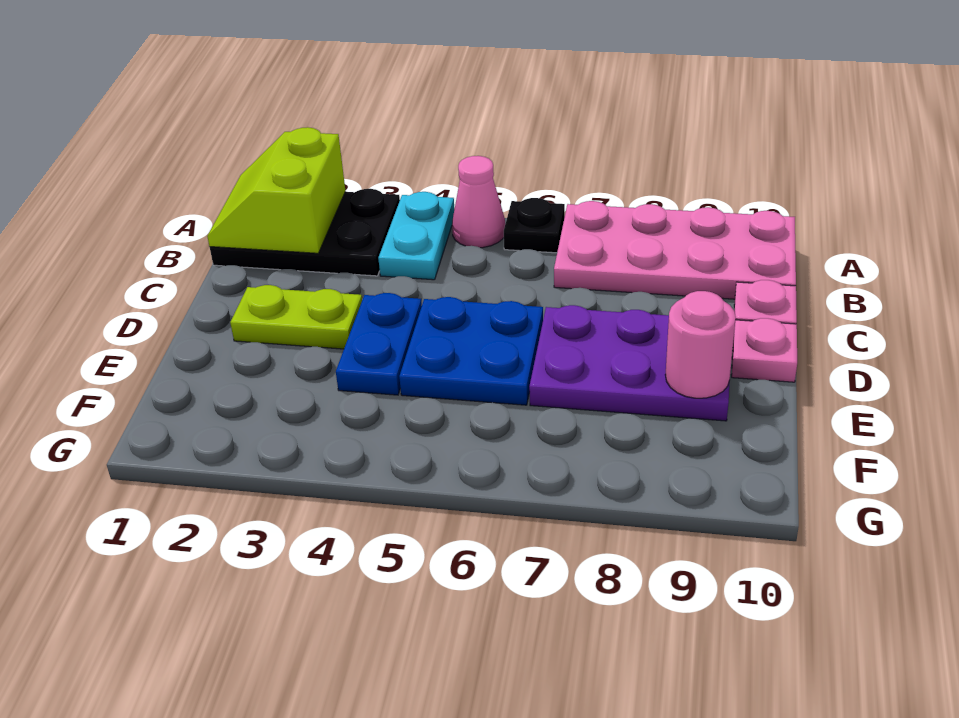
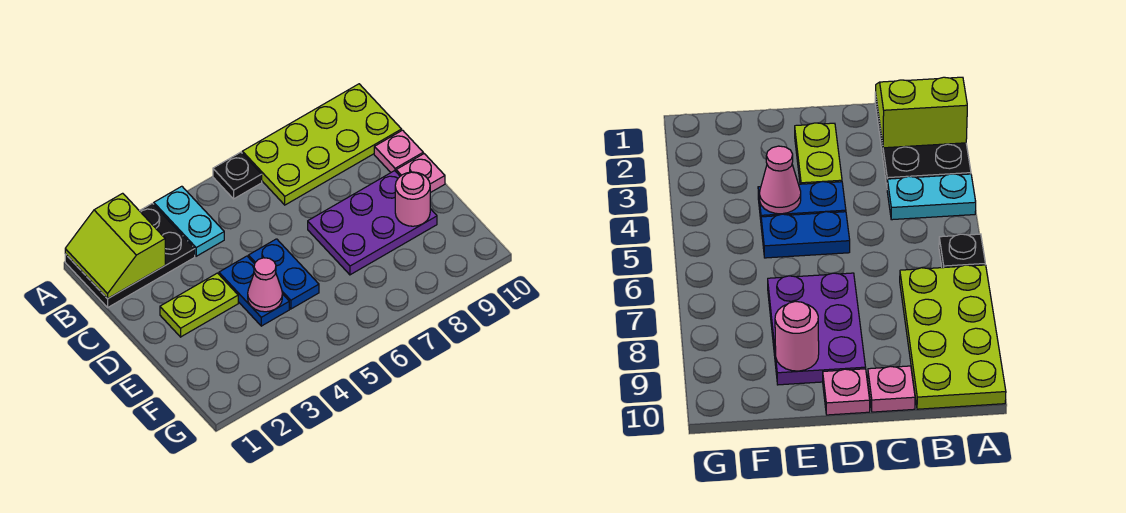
pink 1x1 cone [452,156,505,248] -> pink 1x1 cone moved to [248,258,282,312]
pink 2x4 plate [554,201,796,299] -> lime 2x4 plate [242,84,402,205]
blue 2x2 plate [399,297,543,405] -> blue 1x2 plate [248,239,319,309]

